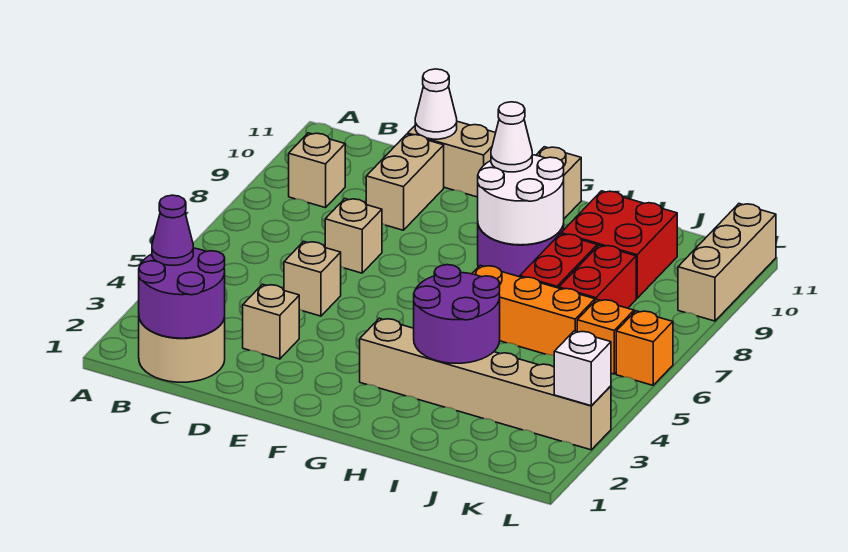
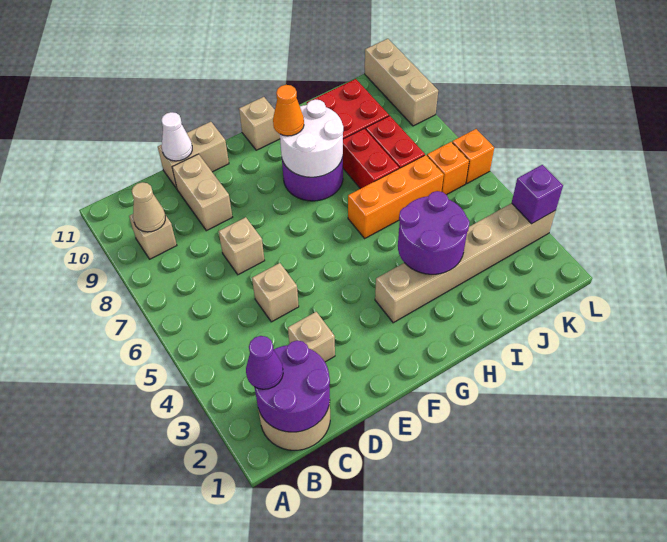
none -> tan 1x1 cone [132,182,165,232]
white 1x1 cone [491,102,532,172] -> orange 1x1 cone [273,85,304,136]
white 1x1 brick [554,331,611,406] -> purple 1x1 brick [512,165,563,224]

